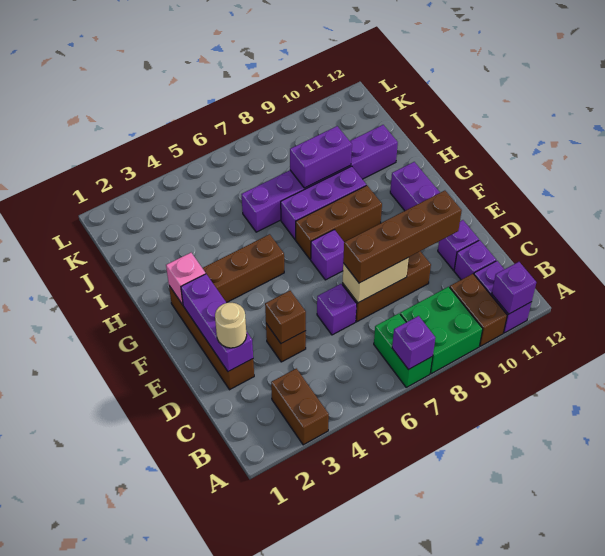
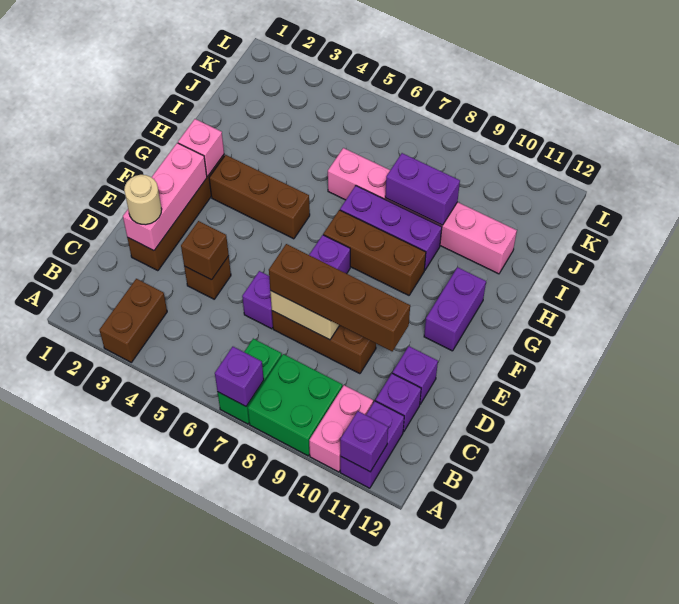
brown 1x2 brick [450,274,507,346] -> pink 1x2 brick [309,385,373,472]
purple 1x3 brick [181,274,253,372] -> pink 1x3 brick [123,143,207,251]
purple 1x6 brick [241,125,398,232] -> pink 1x6 brick [328,148,517,274]

